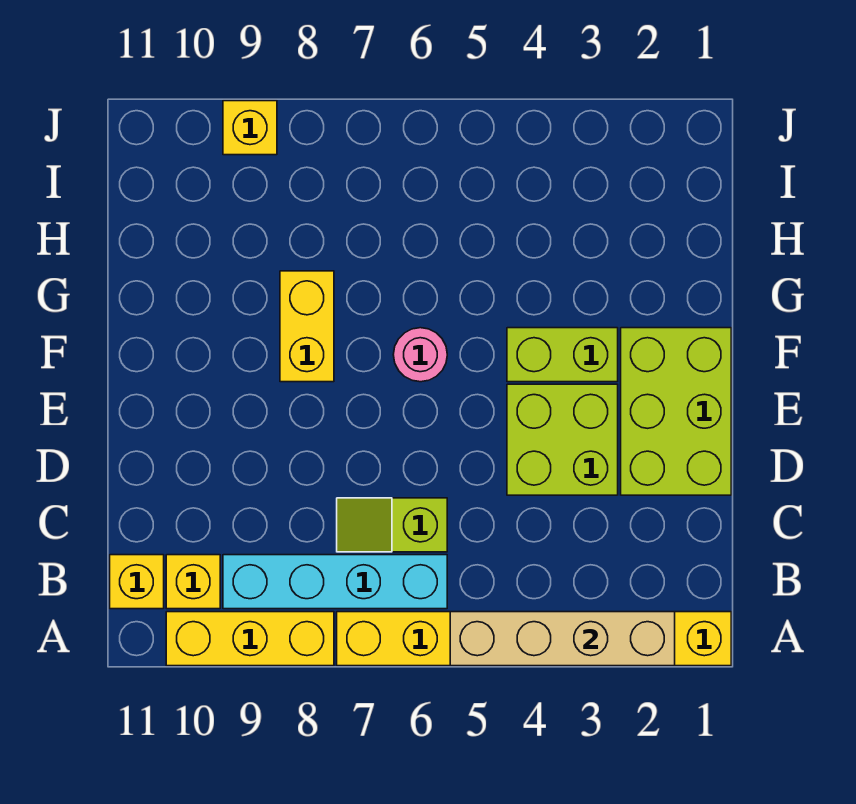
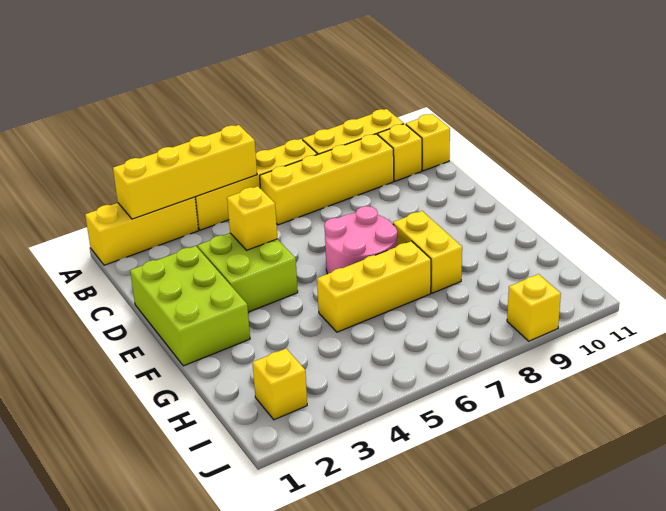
tan 1x4 brick [450,612,675,666] -> yellow 1x4 brick [113,125,257,219]
cyan 1x4 brick [223,555,447,609] -> yellow 1x4 brick [260,134,394,225]
lime 1x2 slope [337,498,447,552] -> none
none -> yellow 1x1 brick [227,186,277,250]
lime 1x2 brick [507,328,618,382] -> none
pink 1x1 round brick [393,328,447,382] -> pink 2x2 round brick [324,206,397,274]
none -> yellow 1x3 brick [317,241,431,332]
none -> yellow 1x1 brick [252,349,307,420]

